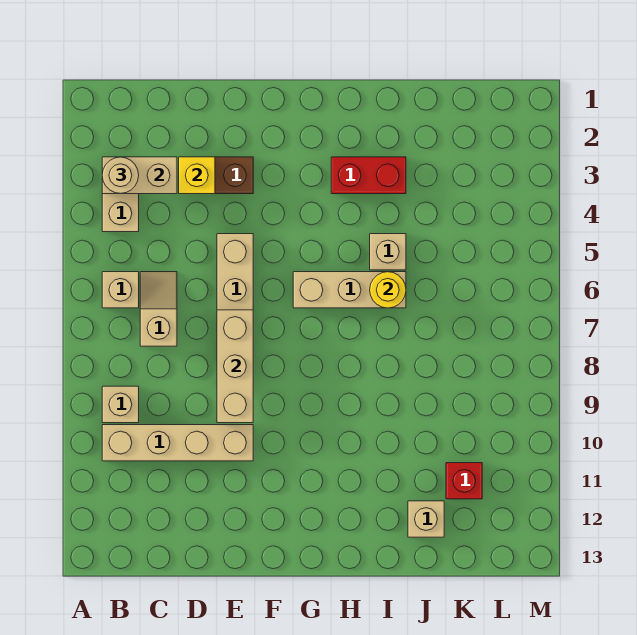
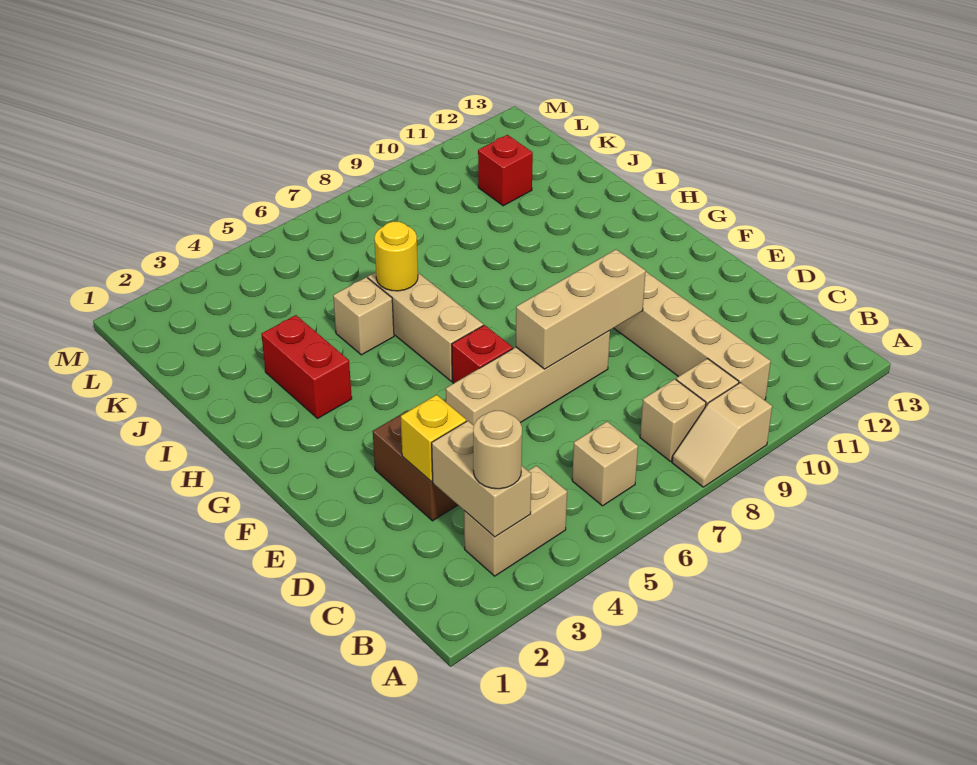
tan 1x2 slope [140,272,177,346] -> tan 1x2 slope moved to [672,383,772,487]
none -> red 1x1 brick [452,325,513,383]
tan 1x1 brick [408,501,444,537] -> tan 1x1 brick moved to [640,379,706,461]

